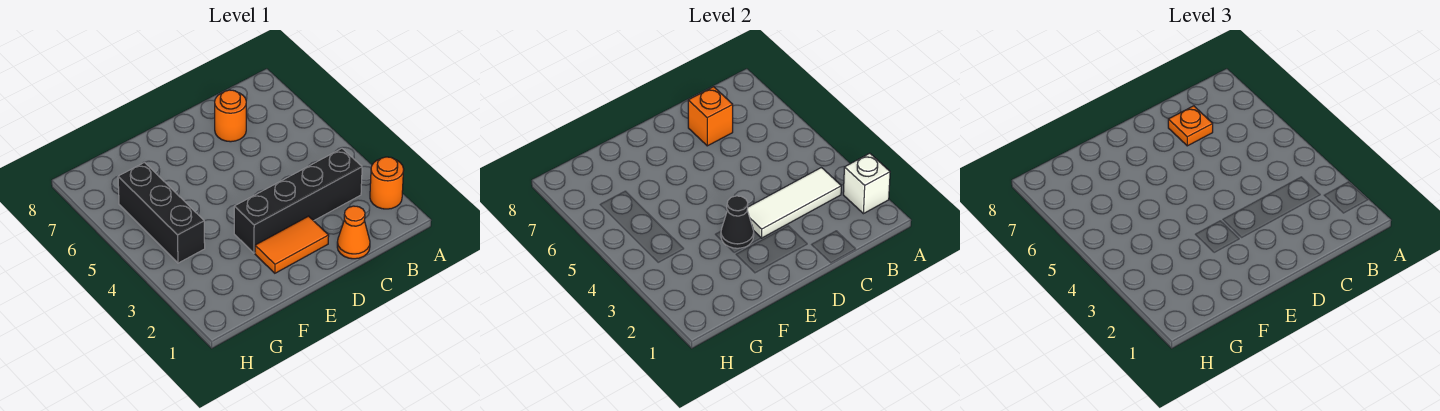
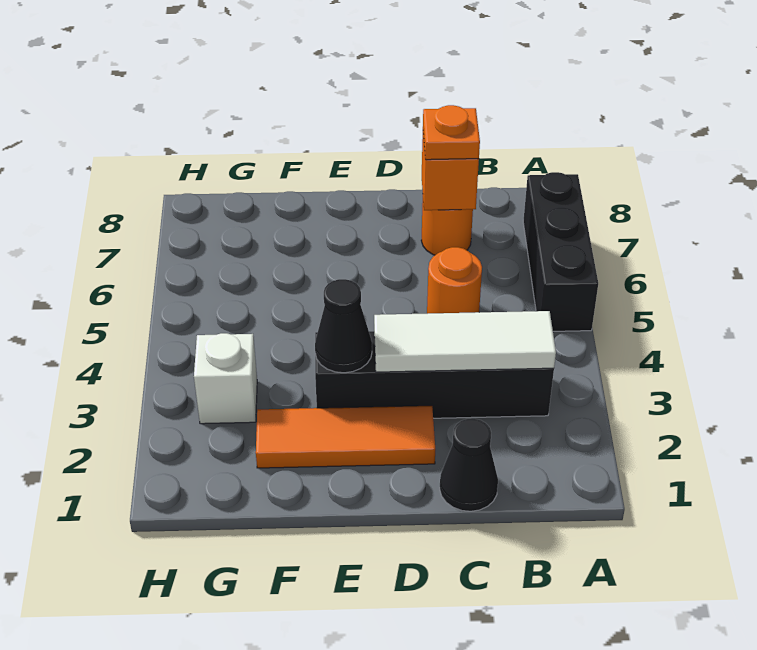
orange 1x1 round brick [370,157,404,209] -> orange 1x1 round brick moved to [427,247,482,314]
white 1x1 brick [843,153,890,214] -> white 1x1 brick moved to [194,333,257,424]
orange 1x1 cone [337,206,370,259] -> black 1x1 cone [440,419,498,511]
orange 1x2 tile [255,216,329,273] -> orange 1x3 tile [256,406,435,468]
black 1x3 brick [118,162,205,263] -> black 1x3 brick moved to [523,172,598,331]

